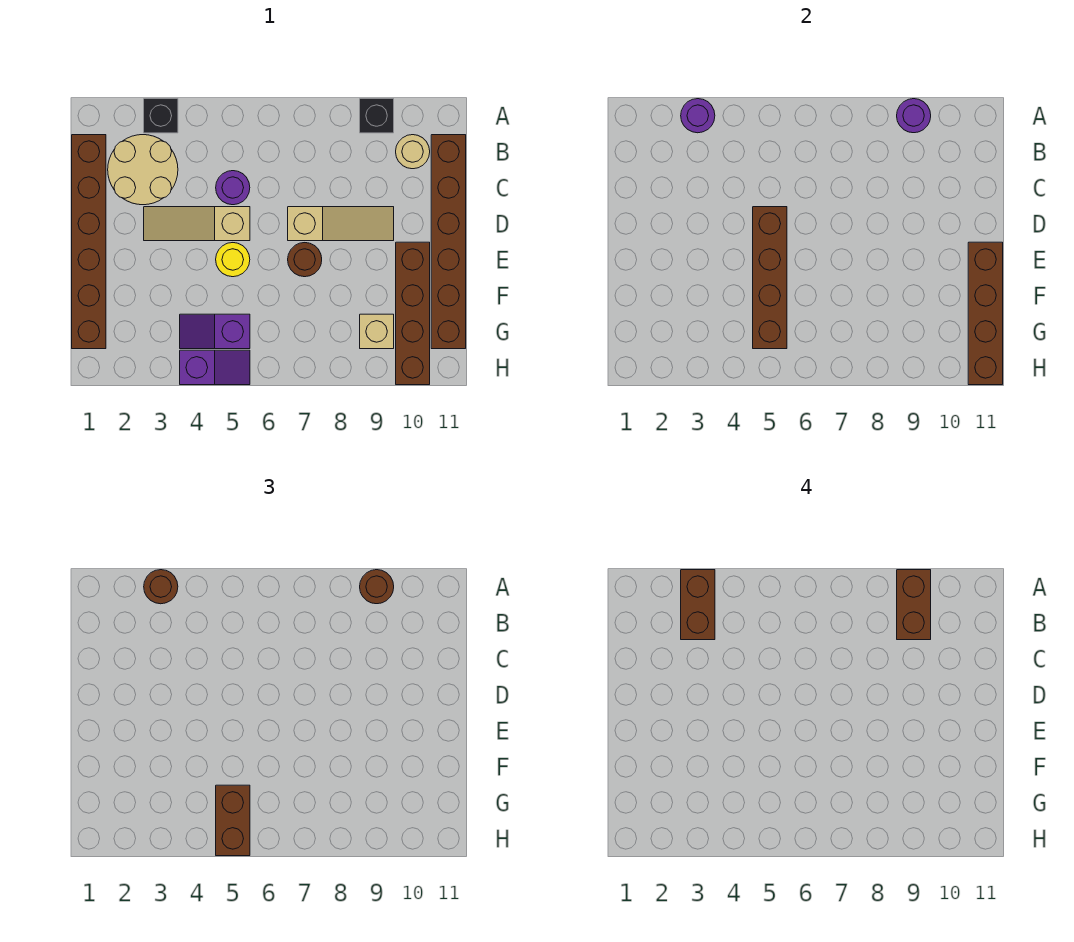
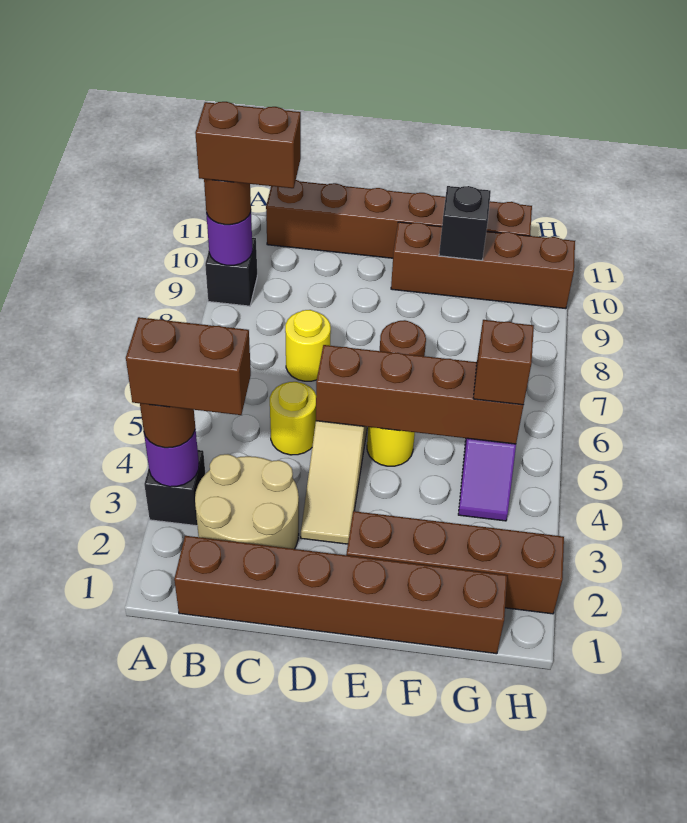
tan 1x1 round brick [396,135,430,169] -> none
purple 1x1 round brick [216,171,250,205] -> yellow 1x1 round brick [270,382,316,455]
none -> yellow 1x1 round brick [285,310,331,381]
tan 1x3 slope [288,207,394,241] -> none
brown 1x4 brick [968,242,1003,385] -> brown 1x4 brick moved to [346,511,564,614]
none -> black 1x1 brick [439,186,491,260]
brown 1x2 brick [216,785,250,856] -> brown 1x1 brick [473,320,534,405]
tan 1x1 brick [360,314,394,349] -> none
purple 1x2 slope [180,350,250,385] -> none

